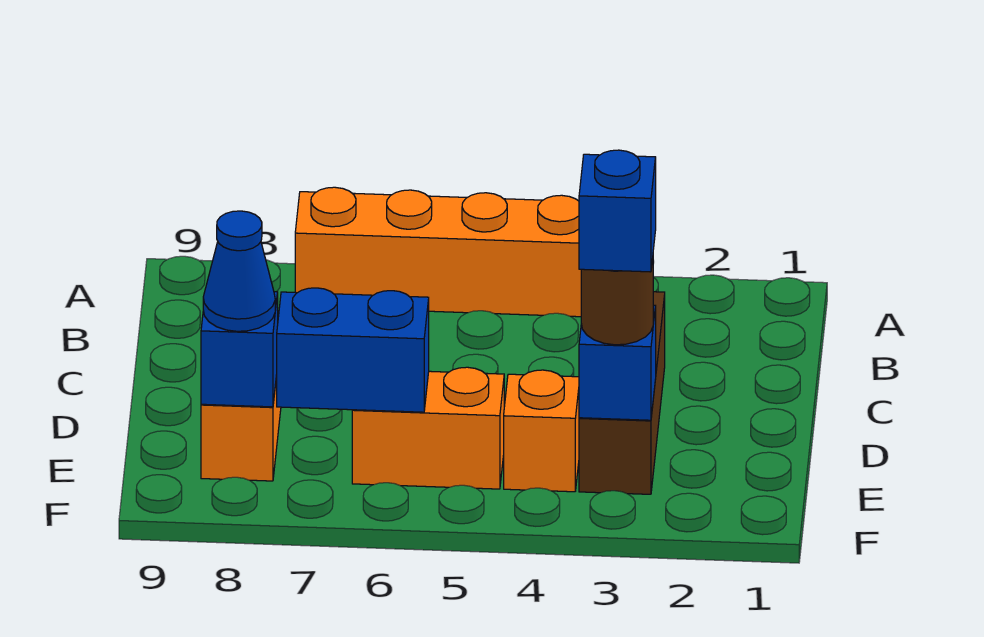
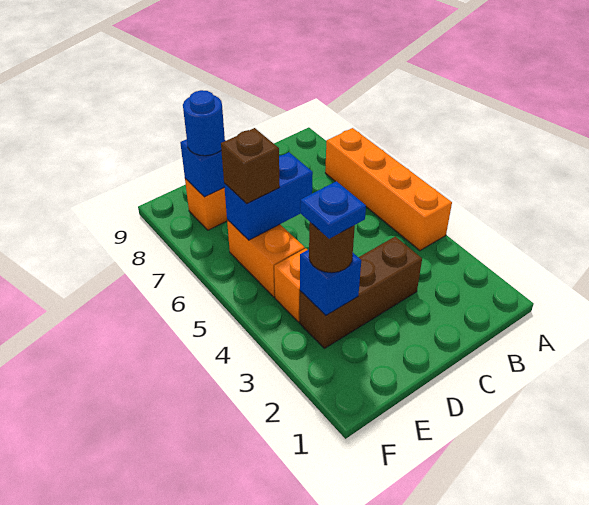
blue 1x1 brick [579,150,656,272] -> blue 1x1 plate [300,181,366,239]
blue 1x2 brick [276,288,429,412] -> blue 1x2 brick turned to [224,152,313,240]
none -> brown 1x1 brick [221,128,280,204]
blue 1x1 cone [203,211,275,331] -> blue 1x1 round brick [183,90,225,156]

